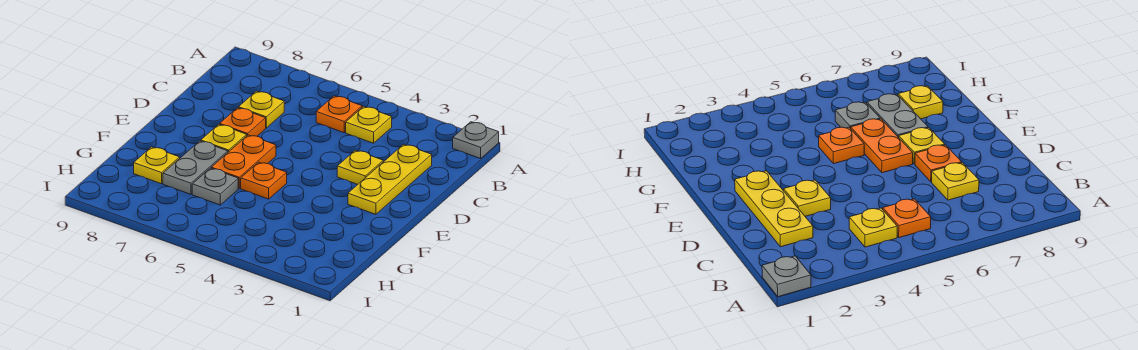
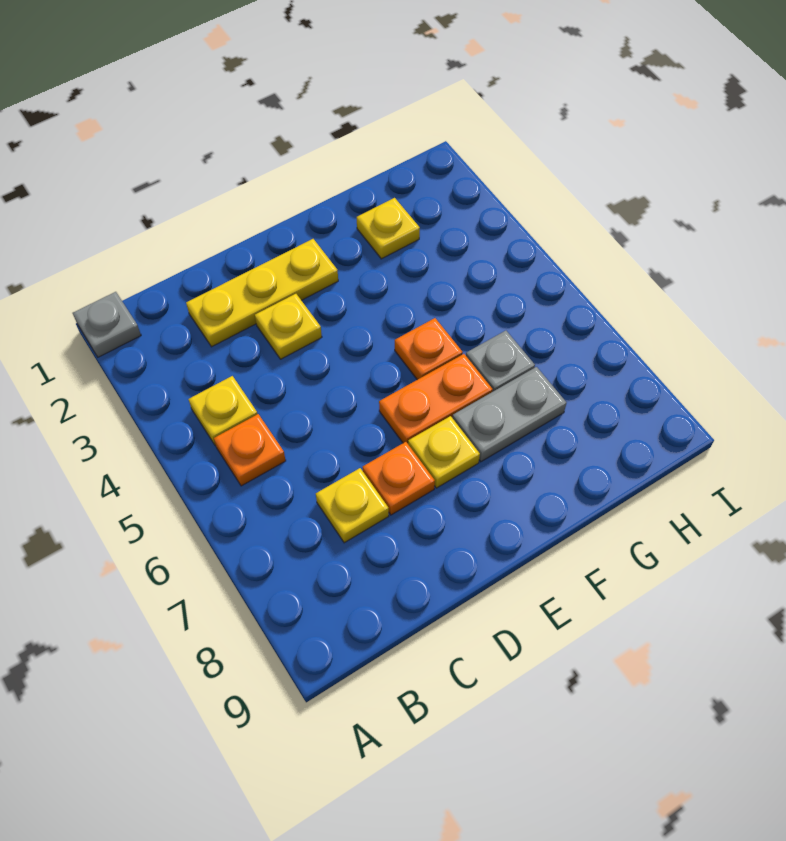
yellow 1x1 plate [134,147,180,184] -> yellow 1x1 plate moved to [357,198,420,259]

